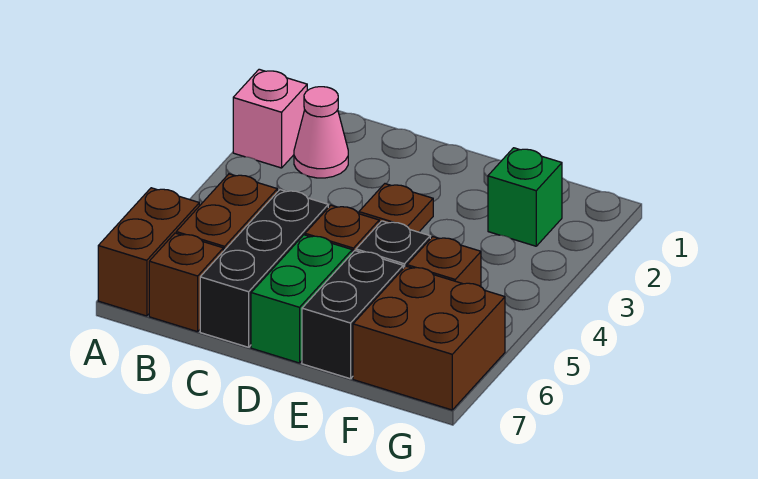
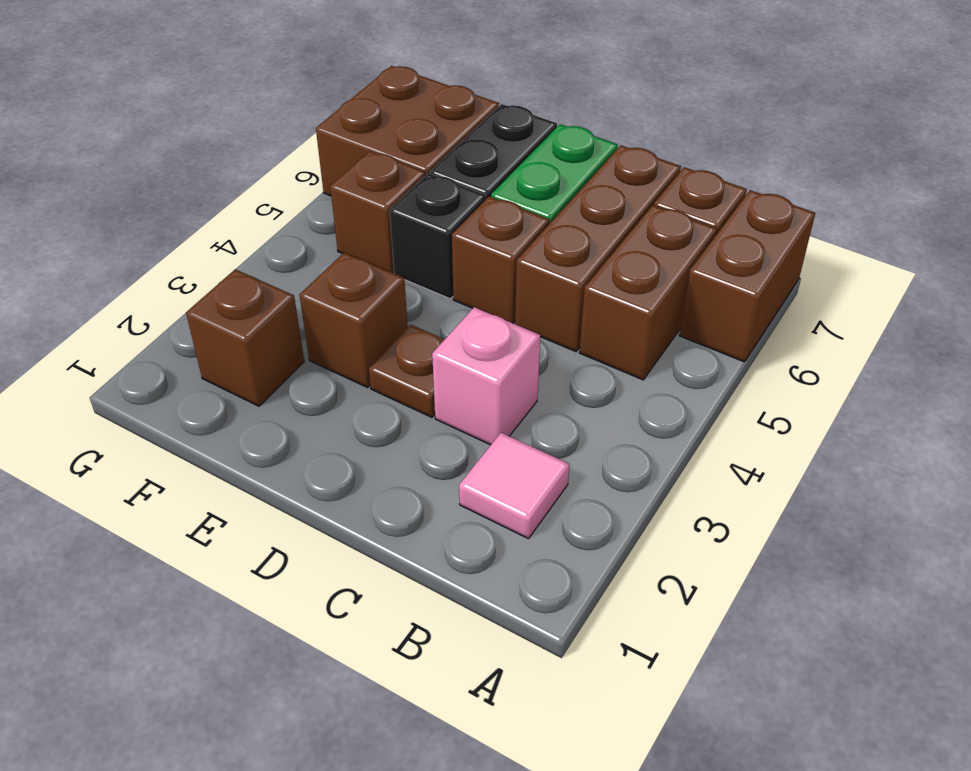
pink 1x1 brick [233,69,307,168] -> pink 1x1 brick moved to [432,307,540,445]
pink 1x1 cone [294,87,348,178] -> pink 1x1 tile [459,433,570,539]
black 1x3 brick [200,190,328,347] -> brown 1x3 brick [515,145,681,352]
none -> brown 1x1 brick [300,253,408,387]
green 1x1 brick [488,148,562,246] -> brown 1x1 brick [186,269,304,406]

